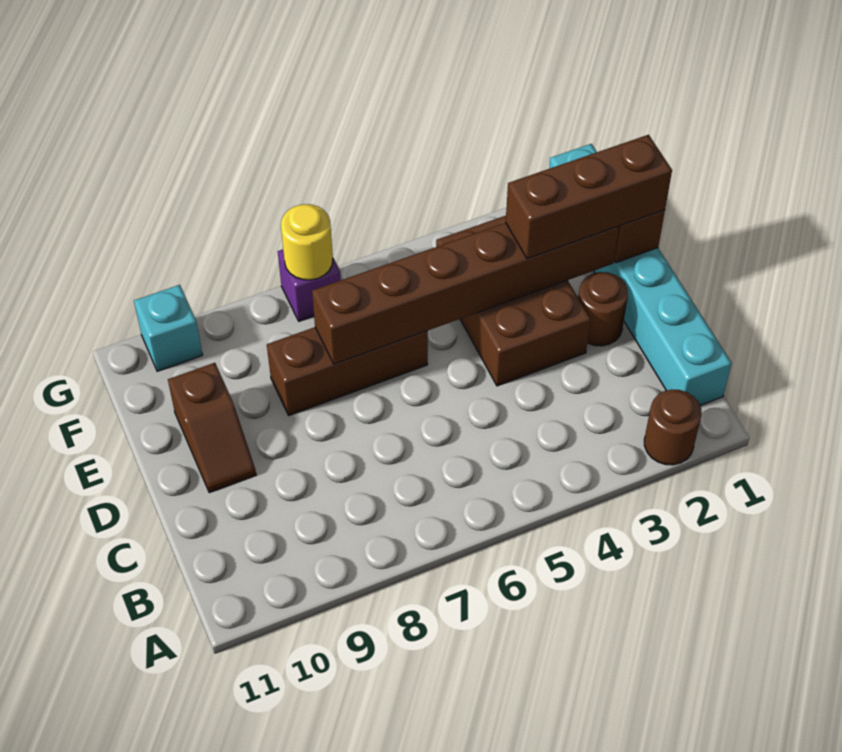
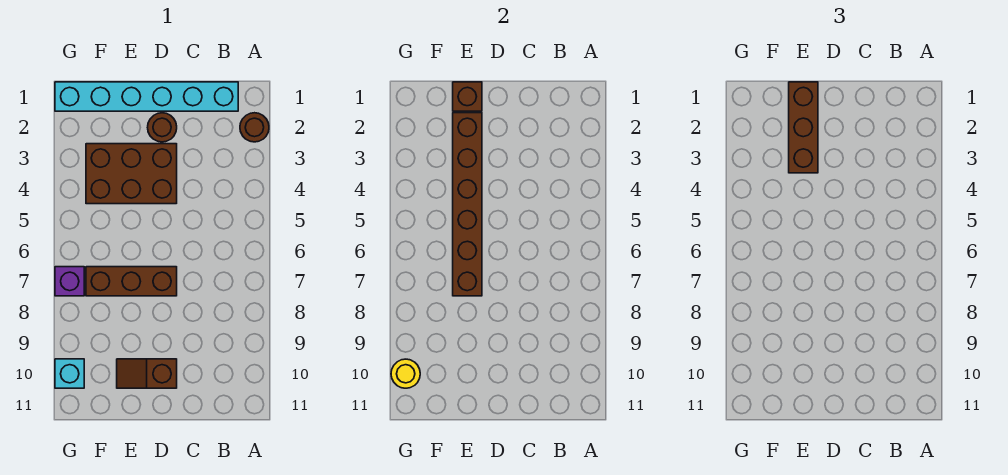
brown 1x2 slope [168,363,256,493] -> brown 1x2 slope turned to [117,359,177,388]
brown 1x3 brick [267,327,428,415] -> brown 1x3 brick turned to [86,267,177,296]
yellow 1x1 round brick [281,204,333,280] -> yellow 1x1 round brick moved to [391,359,420,388]

